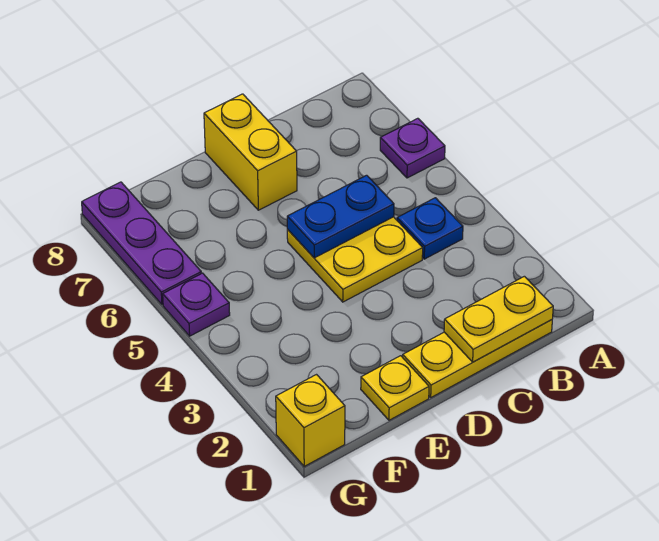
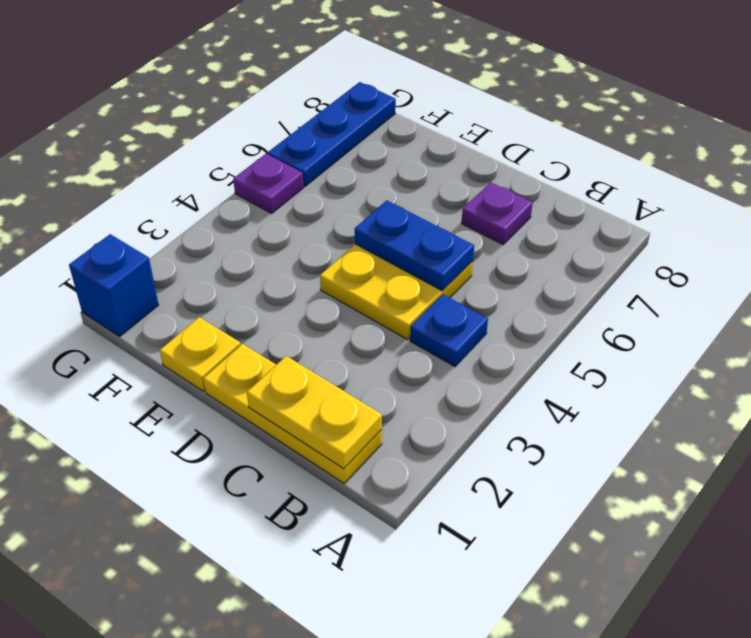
purple 1x1 plate [380,118,445,178] -> purple 1x1 plate moved to [461,182,533,244]
yellow 1x2 brick [204,94,297,210] -> none
yellow 1x1 brick [276,375,345,466] -> blue 1x1 brick [69,234,159,337]
purple 1x3 plate [82,182,201,305] -> blue 1x3 plate [268,82,396,186]

